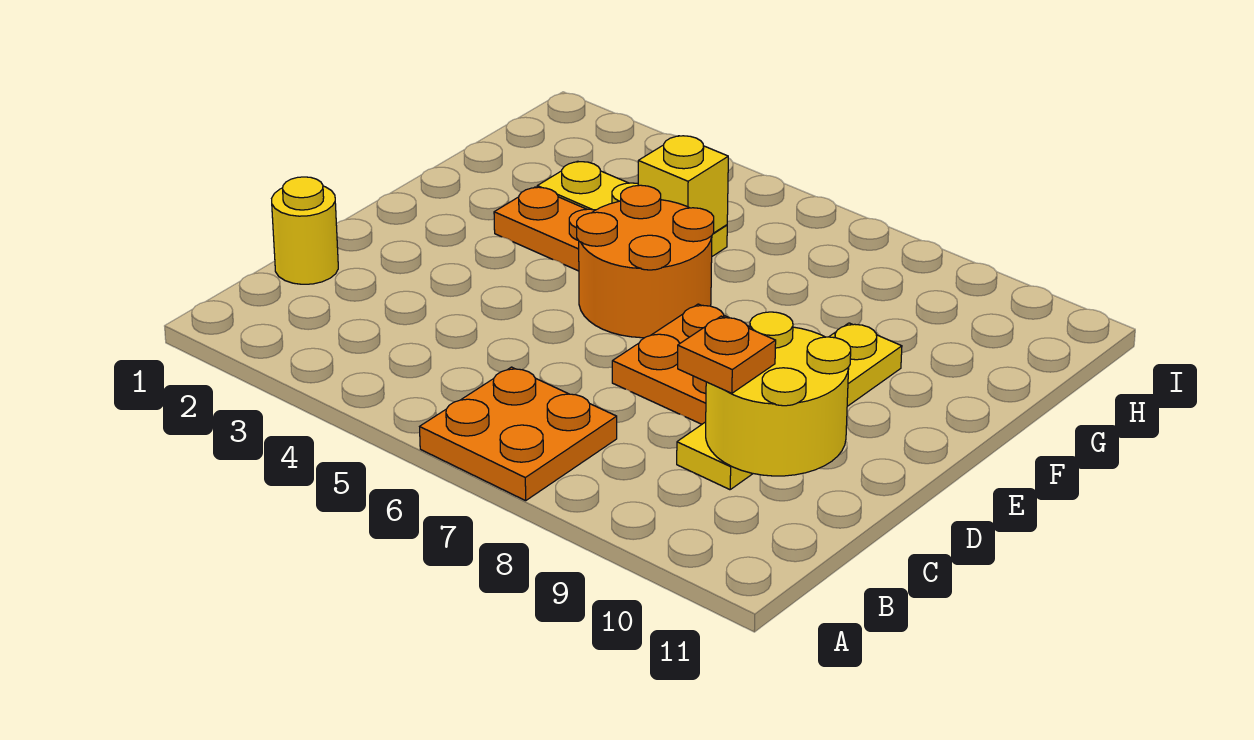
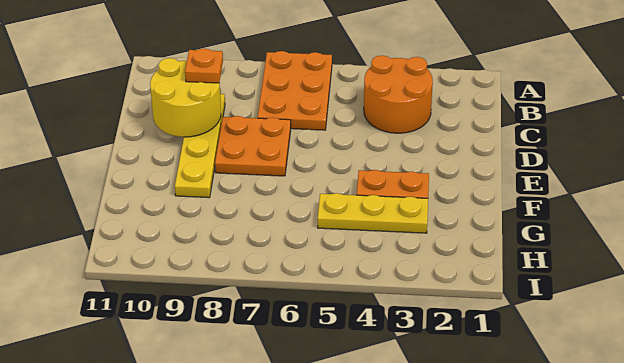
orange 2x2 plate [420,367,617,501] -> orange 2x3 plate [258,51,332,130]
yellow 1x1 round brick [272,177,338,284] -> none
orange 2x2 round brick [577,185,714,338] -> orange 2x2 round brick moved to [364,55,433,133]
yellow 1x1 brick [638,136,728,233] -> none

